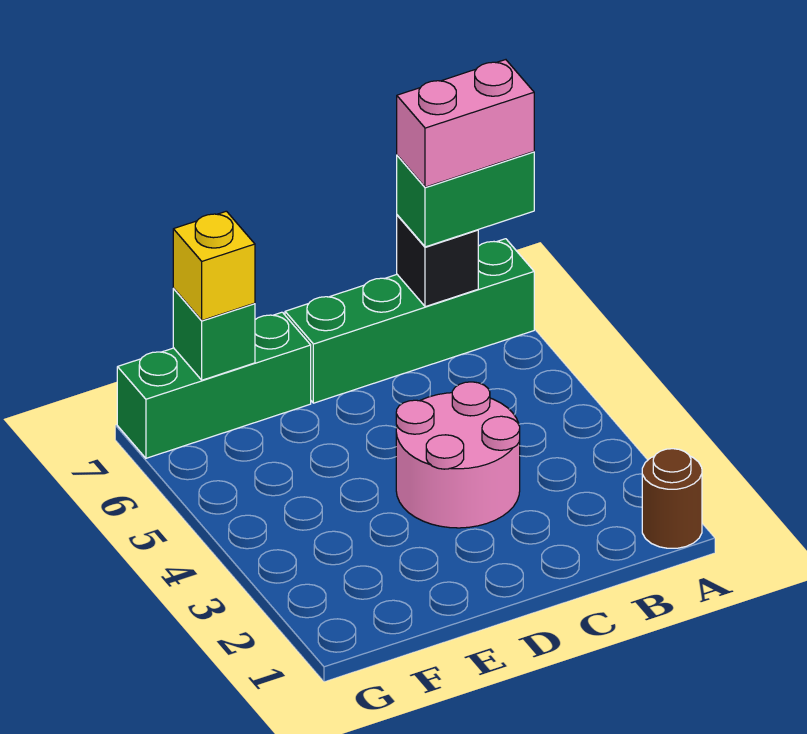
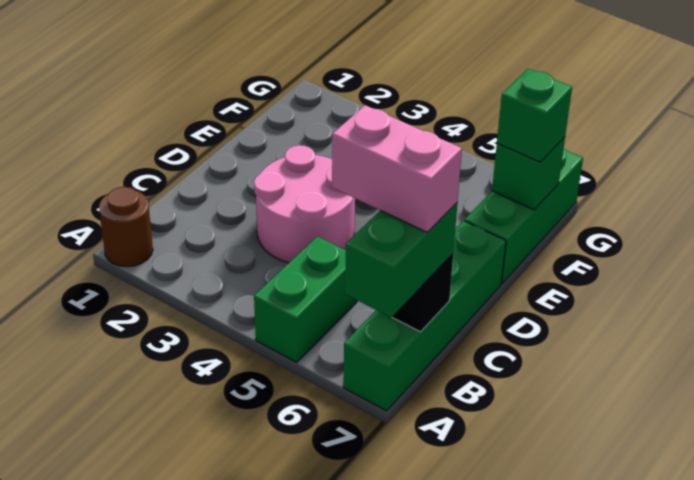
none -> green 1x2 brick [254,236,357,362]
pink 1x2 brick [397,60,534,187] -> pink 1x2 brick turned to [332,105,462,232]
yellow 1x1 brick [173,211,255,320] -> green 1x1 brick [497,69,572,162]

